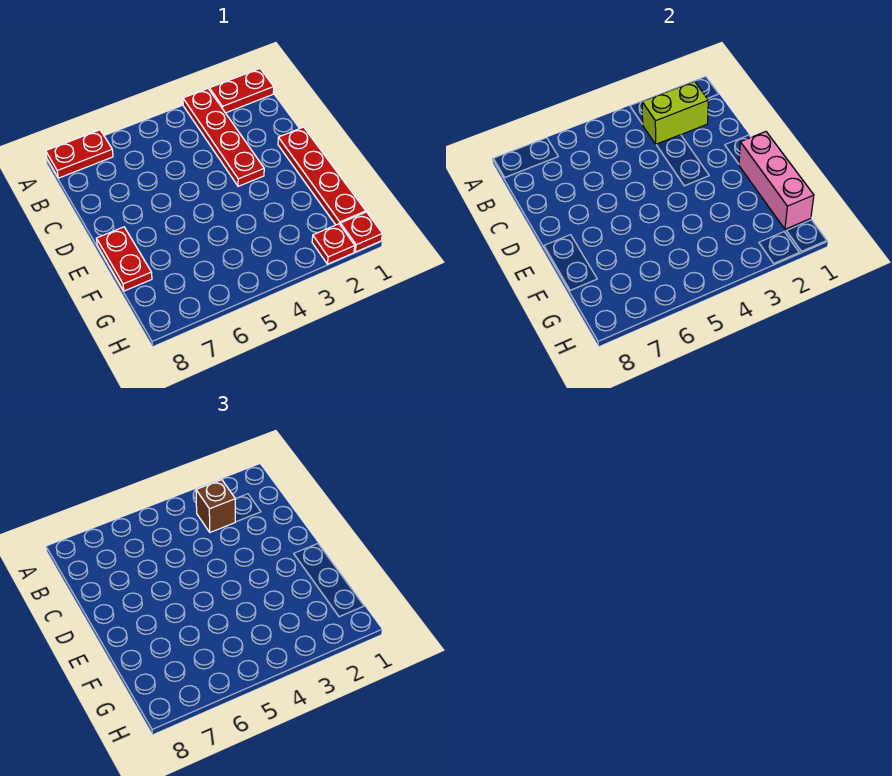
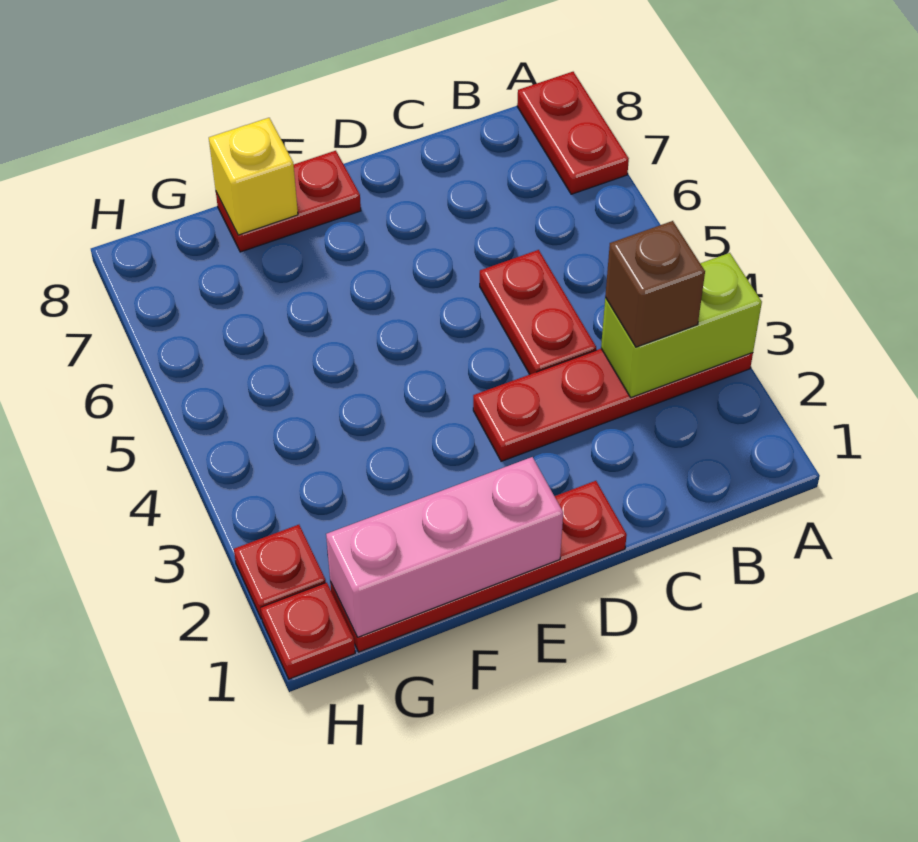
red 1x2 plate [209,69,274,113] -> red 1x2 plate moved to [480,250,596,374]
lime 1x2 brick [642,81,708,144] -> lime 1x2 brick turned to [601,253,762,397]
none -> yellow 1x1 brick [209,118,298,235]

